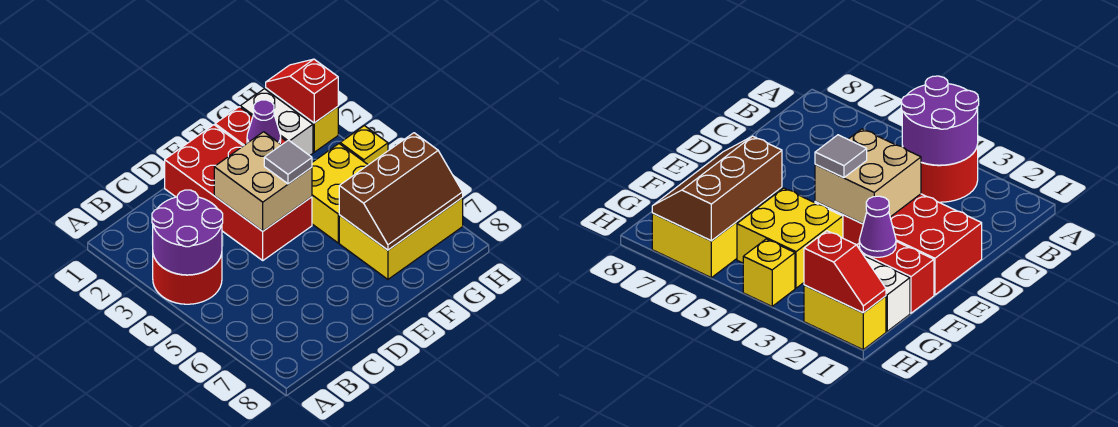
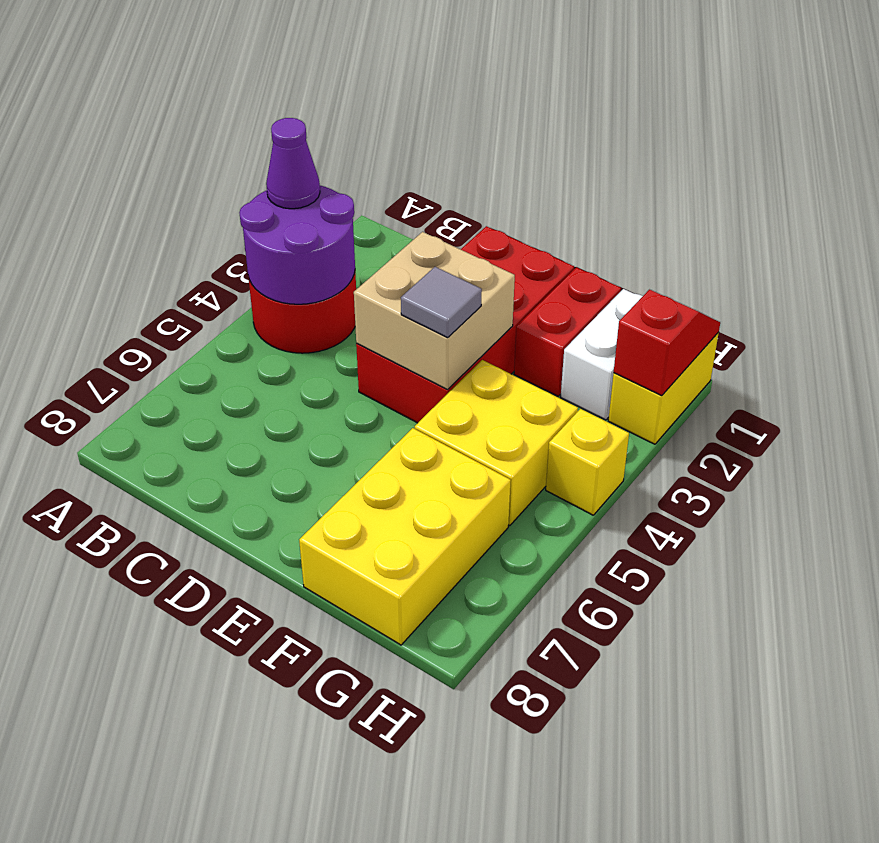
purple 1x1 cone [247,100,281,143] -> purple 1x1 cone moved to [266,118,320,209]
yellow 2x3 brick [339,198,463,279] -> yellow 2x3 brick turned to [299,428,511,645]
brown 2x3 slope [339,133,463,250] -> none

